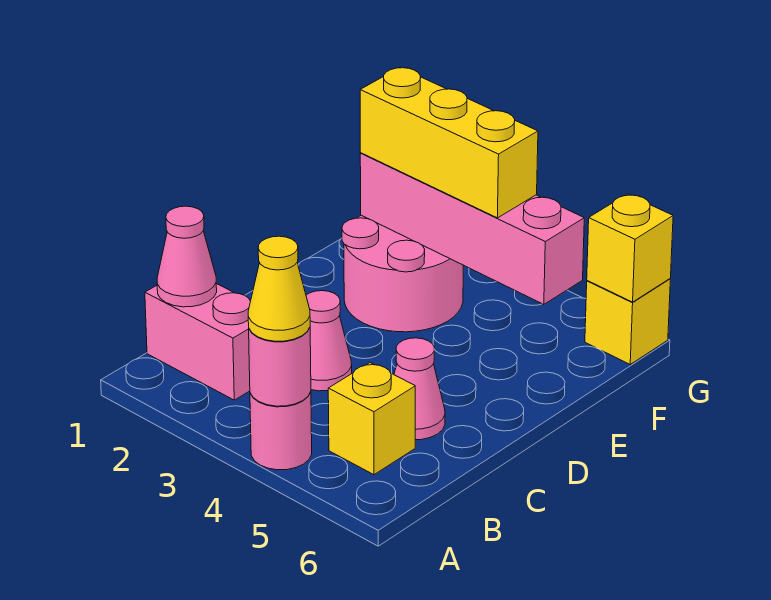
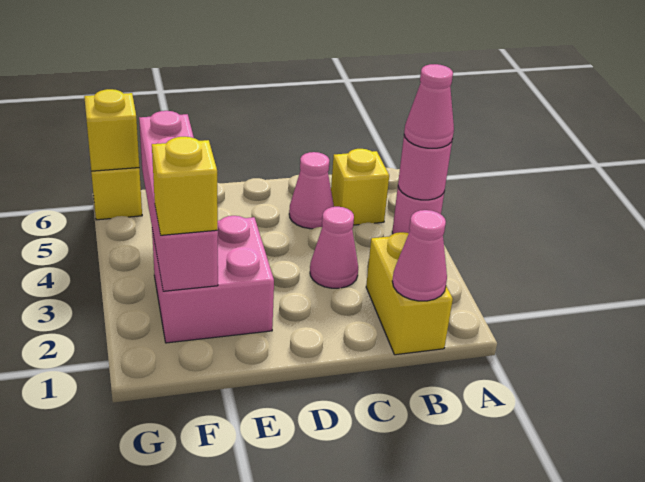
yellow 1x1 cone [248,236,310,341] -> pink 1x1 cone [404,64,454,148]
pink 1x2 brick [145,283,251,400] -> yellow 1x2 brick [366,232,453,355]
pink 2x2 round brick [342,215,463,332] -> pink 2x2 brick [152,216,274,343]
yellow 1x3 brick [360,68,538,218] -> yellow 1x1 brick [152,137,218,235]

